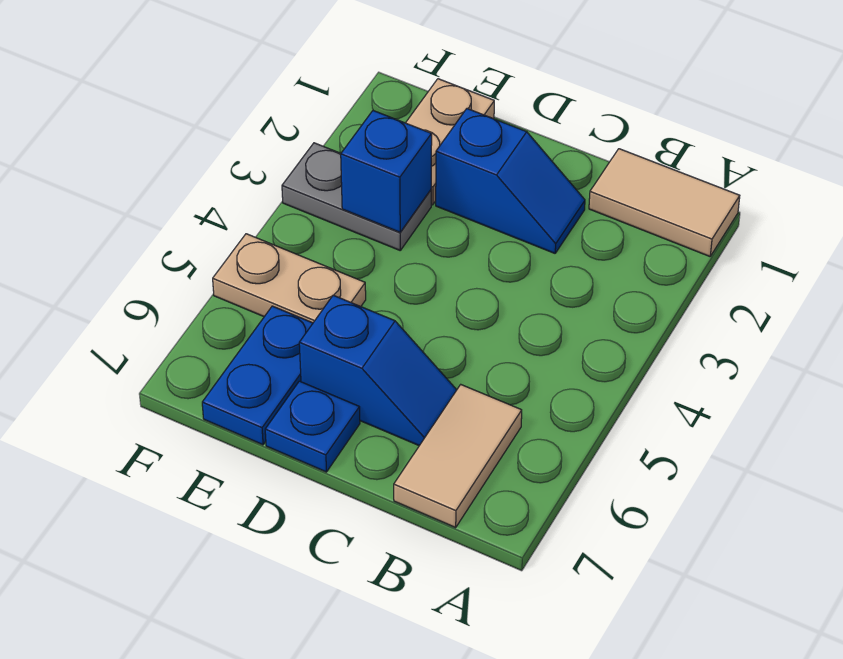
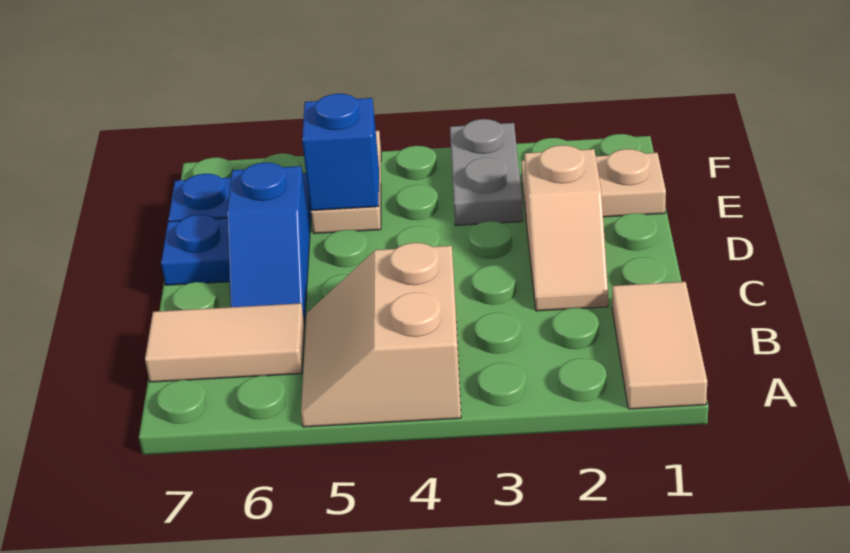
none -> tan 2x2 slope [301,243,461,427]
blue 1x2 slope [436,109,585,253] -> tan 1x2 slope [524,145,608,311]
blue 1x1 brick [341,110,432,232] -> blue 1x1 brick moved to [302,94,379,211]

